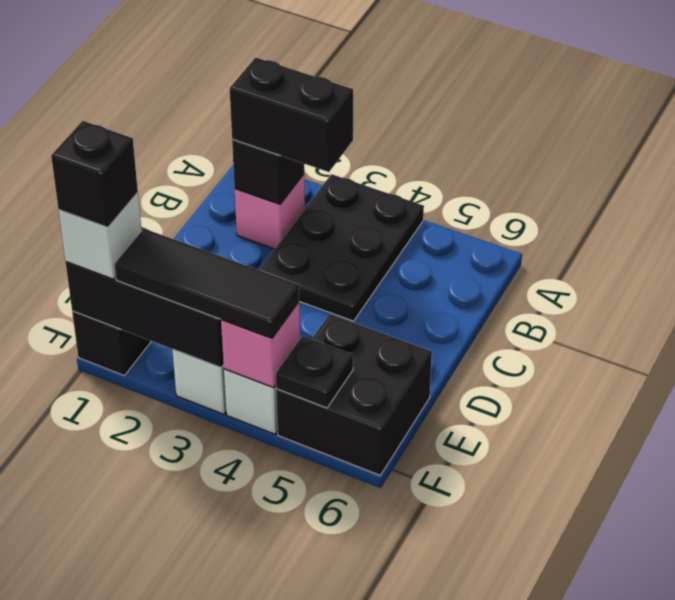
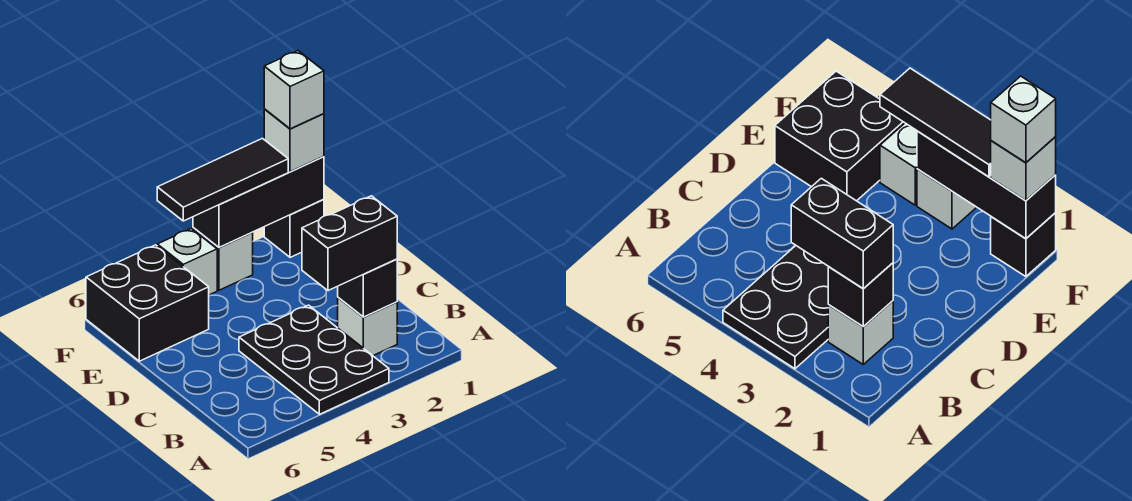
pink 1x1 brick [235,174,305,249] -> white 1x1 brick [338,298,397,356]
black 1x1 brick [51,121,138,227] -> white 1x1 brick [264,51,324,129]
pink 1x1 brick [221,302,300,388] -> none
black 1x1 plate [276,336,353,408] -> none

